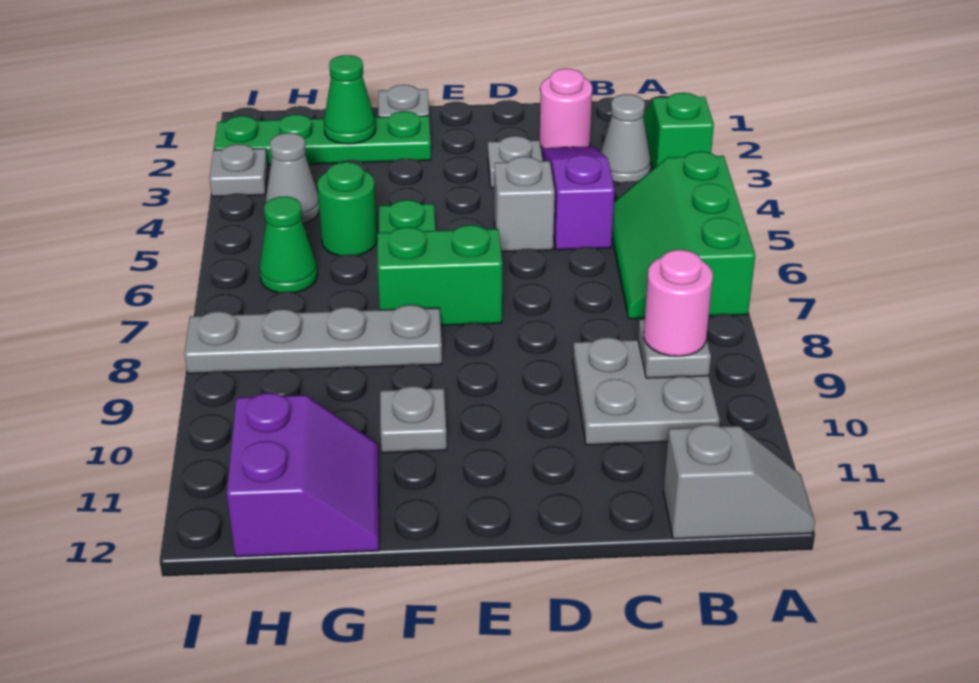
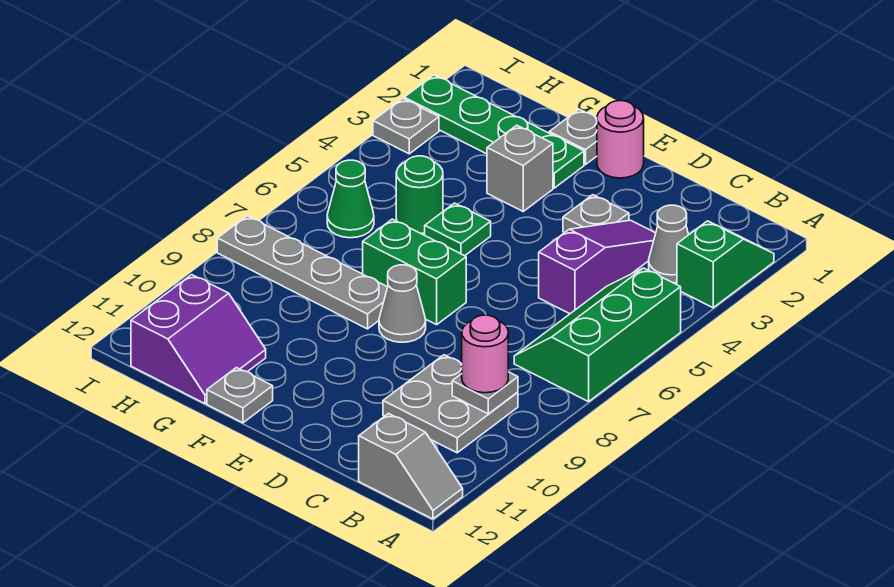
pink 1x1 round brick [540,69,592,148] -> pink 1x1 round brick moved to [597,101,644,178]
grey 1x1 brick [494,157,555,252] -> grey 1x1 brick moved to [487,125,553,211]
grey 1x1 plate [380,386,447,453] -> grey 1x1 plate moved to [207,368,273,423]
green 1x1 cone [324,55,376,144] -> none
grey 1x1 cone [265,133,320,224] -> grey 1x1 cone moved to [379,265,426,342]

